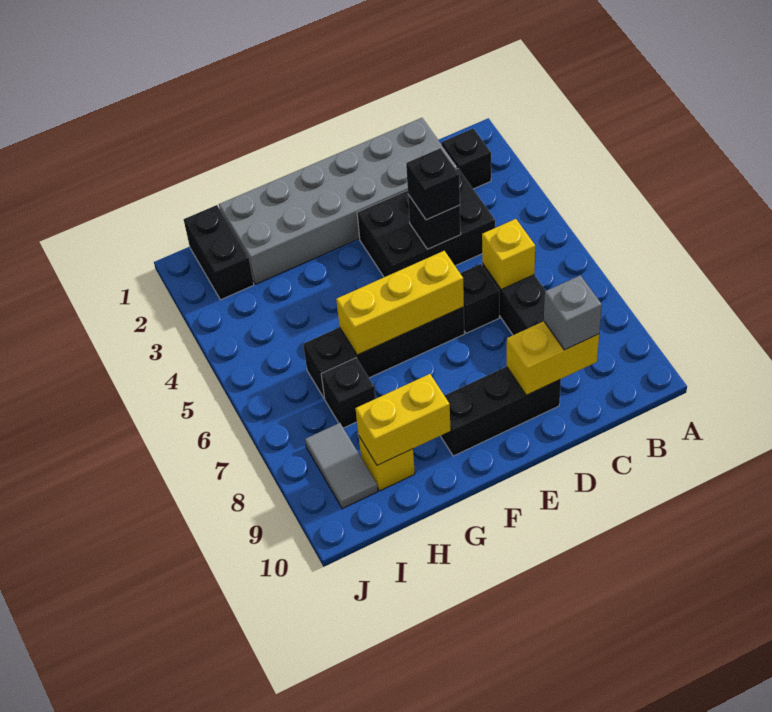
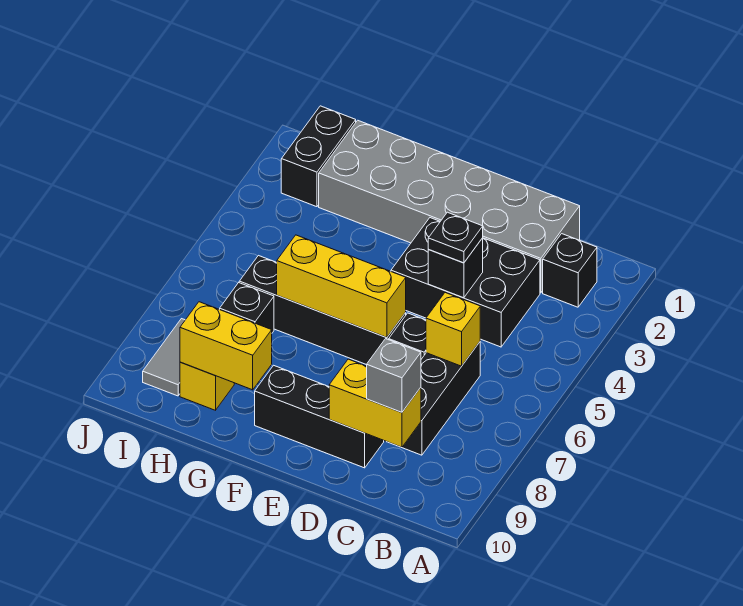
black 1x1 brick [406,148,460,220] -> black 1x1 plate [428,212,483,263]

